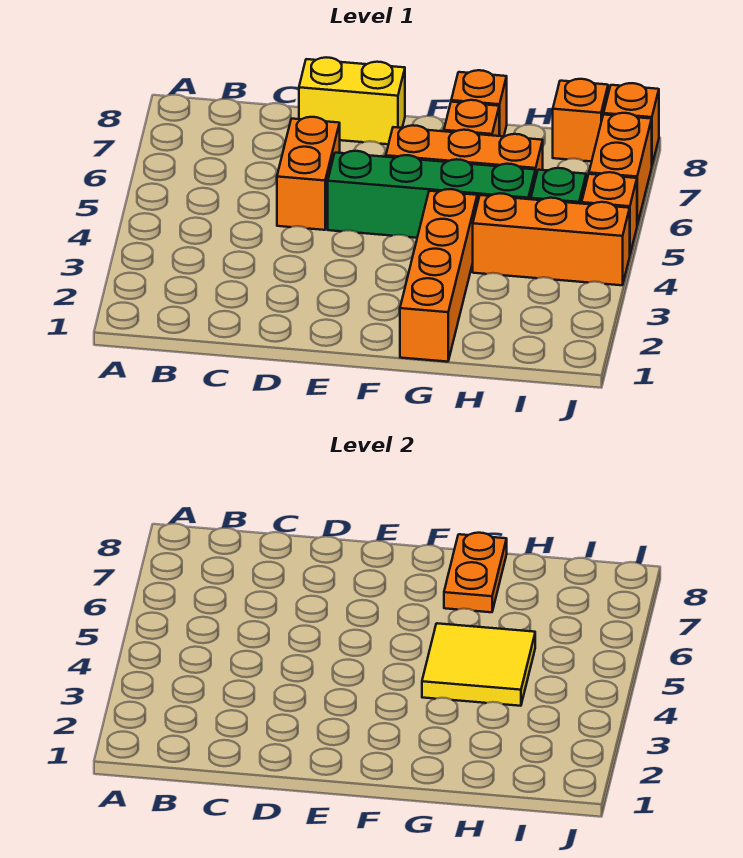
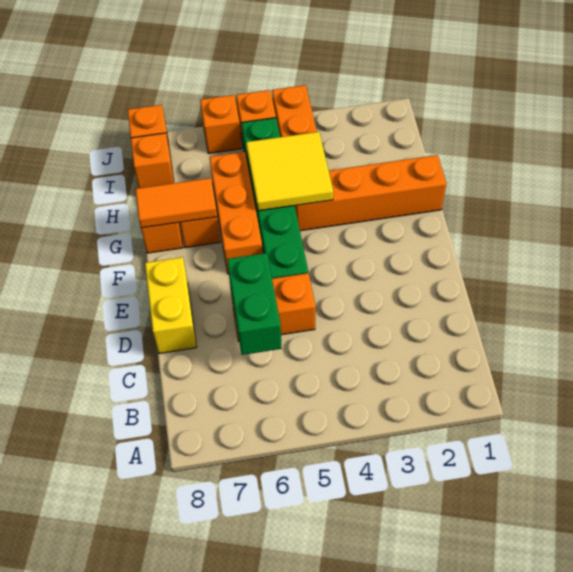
none -> green 1x2 brick [227,253,282,355]
orange 1x2 plate [444,533,507,612] -> orange 1x2 tile [135,178,217,228]
orange 1x2 brick [589,113,652,225] -> orange 1x1 brick [200,95,242,153]

